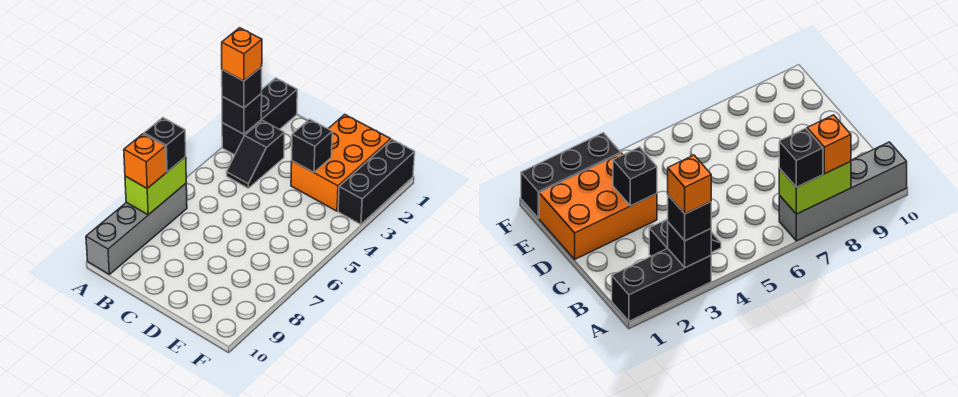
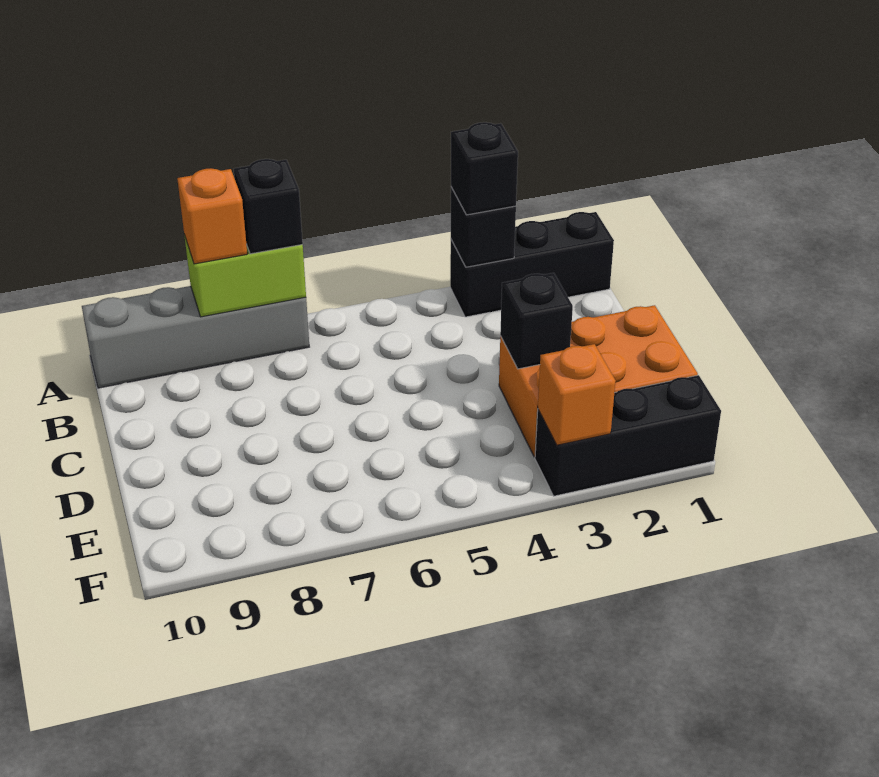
orange 1x1 brick [222,28,262,81] -> orange 1x1 brick moved to [538,344,615,445]
black 1x2 slope [226,121,284,188] -> none

